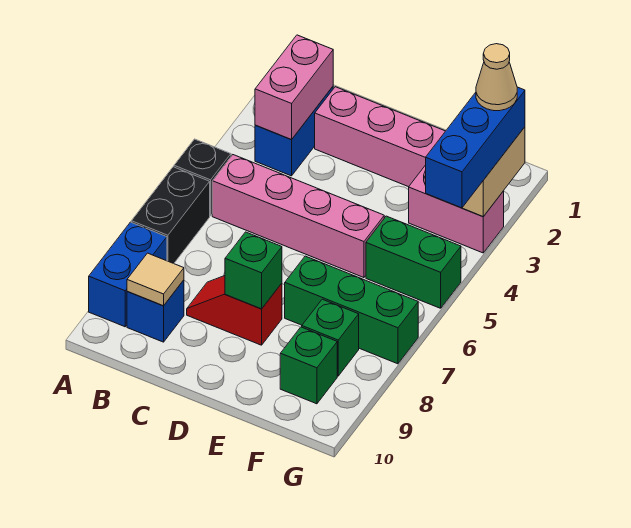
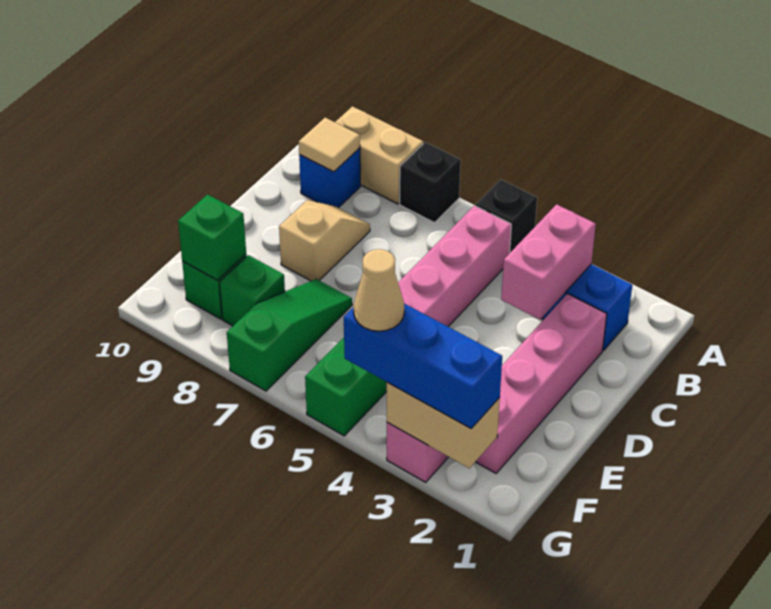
black 1x2 brick [131,167,210,264] -> black 1x1 brick [400,142,461,223]
blue 1x2 brick [89,222,167,327] -> tan 1x2 brick [335,106,423,204]
pink 1x2 brick [255,35,333,140] -> pink 1x2 brick turned to [501,204,596,320]
red 1x2 slope [187,276,282,345] -> tan 1x2 slope [279,200,370,281]
green 1x1 brick [225,232,282,309] -> green 1x1 brick moved to [178,194,246,280]
green 1x3 brick [285,256,418,364] -> green 1x3 slope [227,279,352,391]
tan 1x1 cone [476,44,517,111] -> tan 1x1 cone moved to [354,249,404,331]

